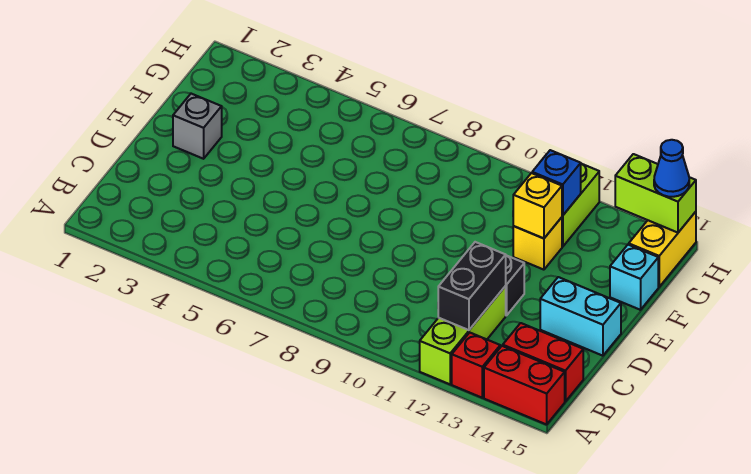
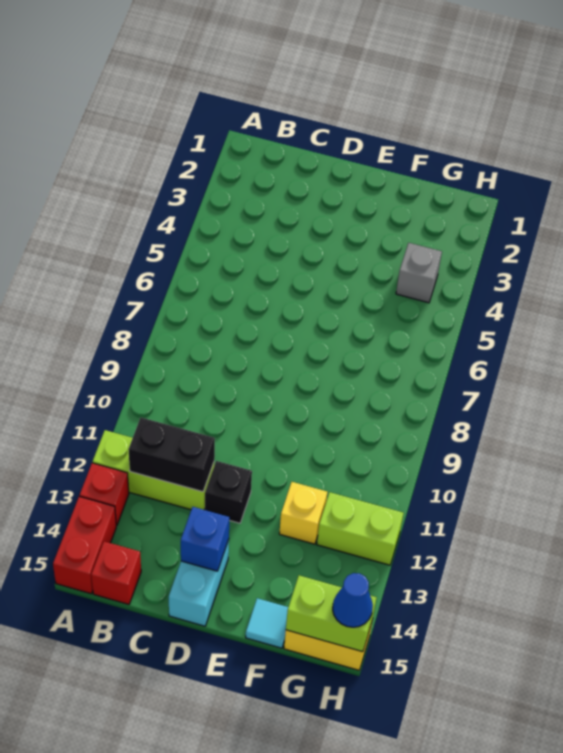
red 1x2 brick [503,323,583,402] -> red 1x1 brick [91,541,141,604]
grey 1x1 brick [173,94,222,159] -> grey 1x1 brick moved to [396,243,442,303]
yellow 1x1 brick [513,173,562,238] -> none
cyan 1x1 brick [610,245,658,310] -> cyan 1x1 tile [246,598,288,648]
blue 1x1 brick [532,150,581,216] -> blue 1x1 brick moved to [181,507,230,571]
lime 1x2 brick [615,154,696,233] -> lime 1x2 brick turned to [286,575,377,652]

